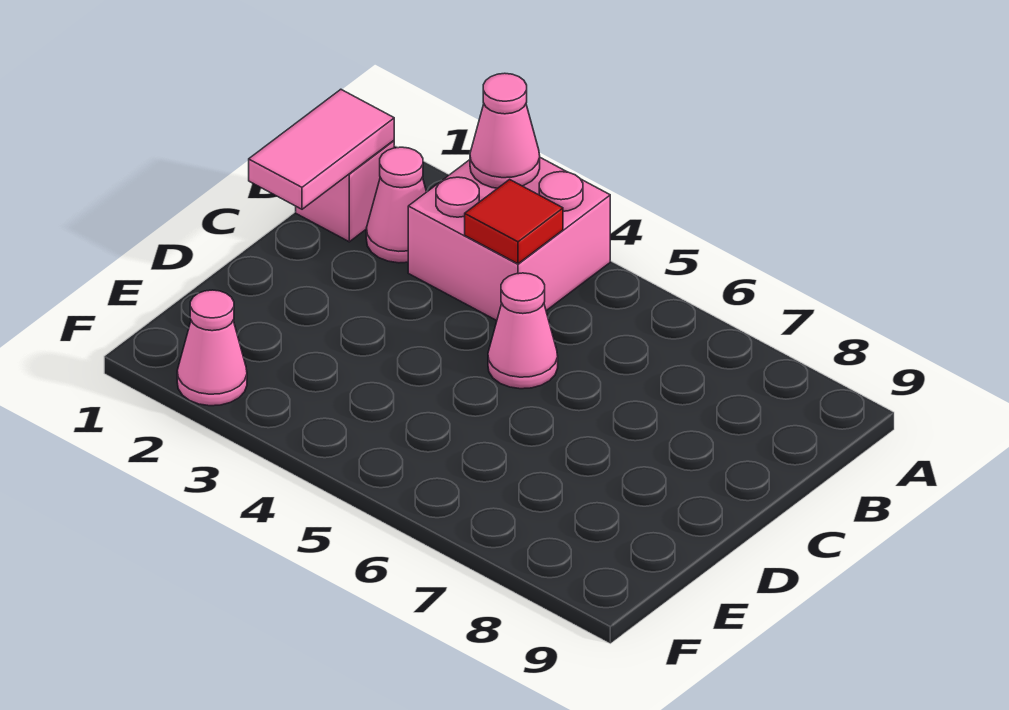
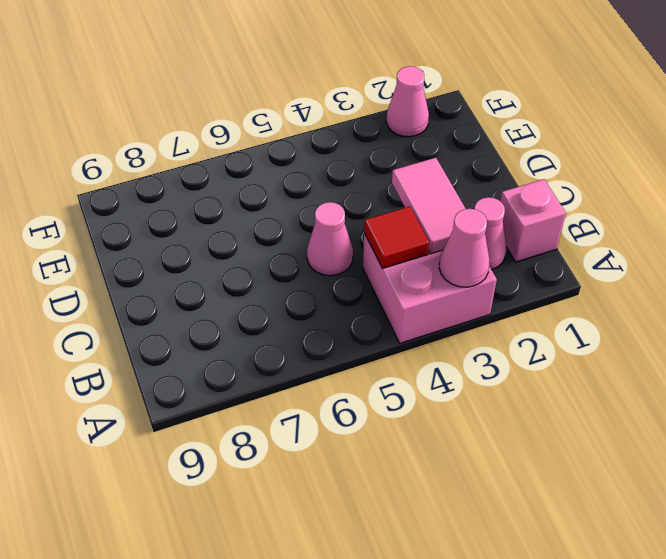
pink 1x2 tile [249,89,394,209] -> pink 1x2 tile moved to [392,158,466,254]

